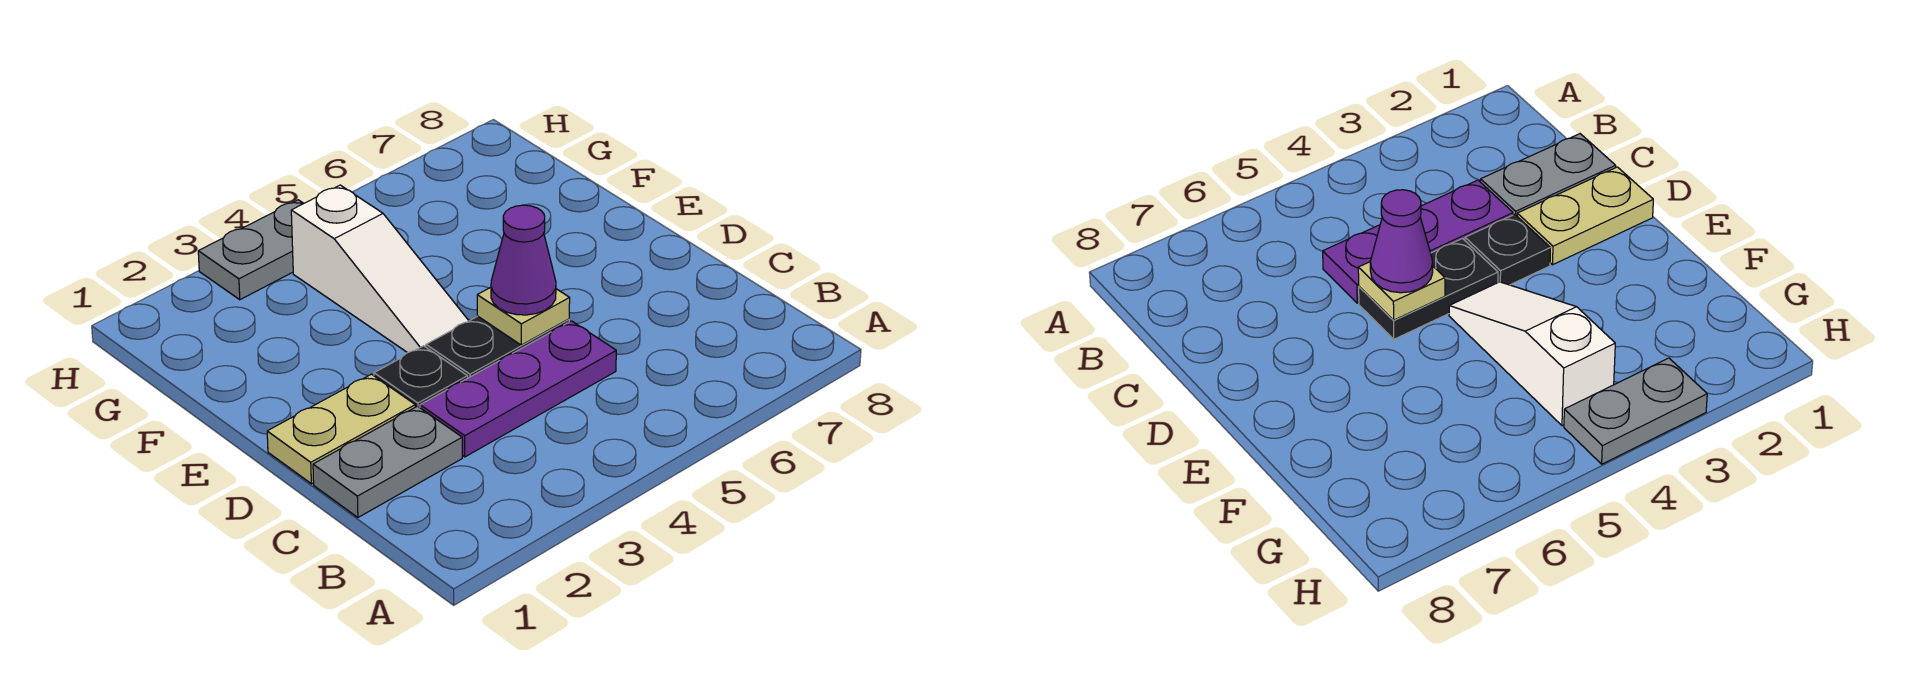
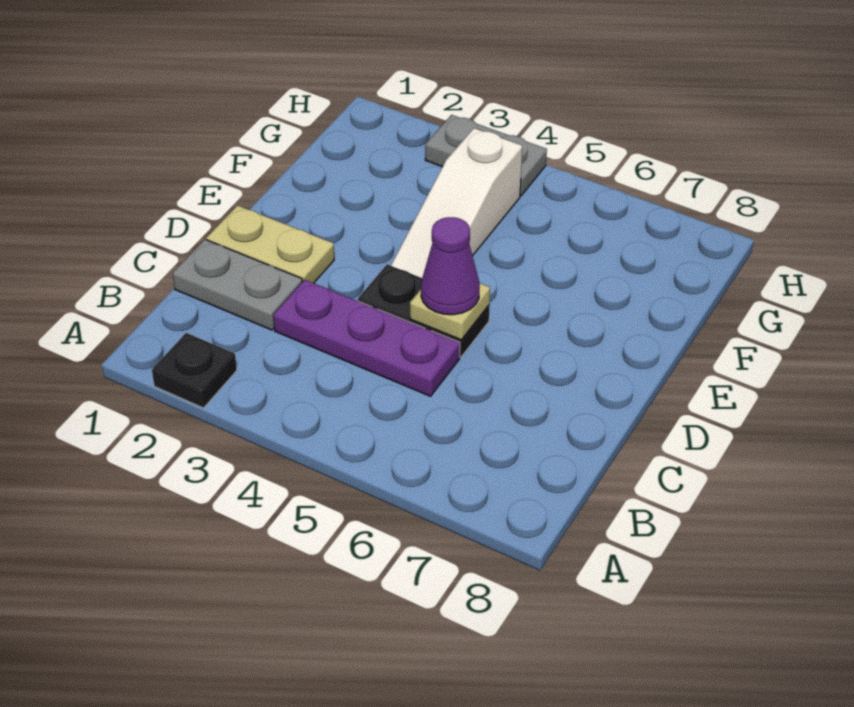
black 1x1 plate [374,346,468,407] -> black 1x1 plate moved to [152,333,237,408]

